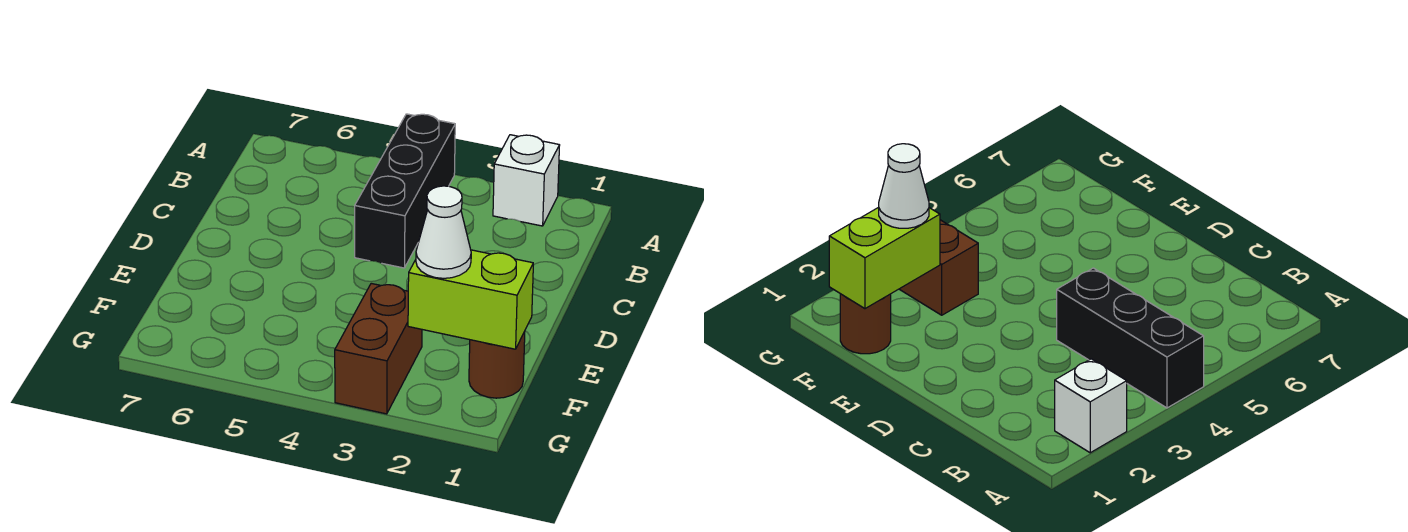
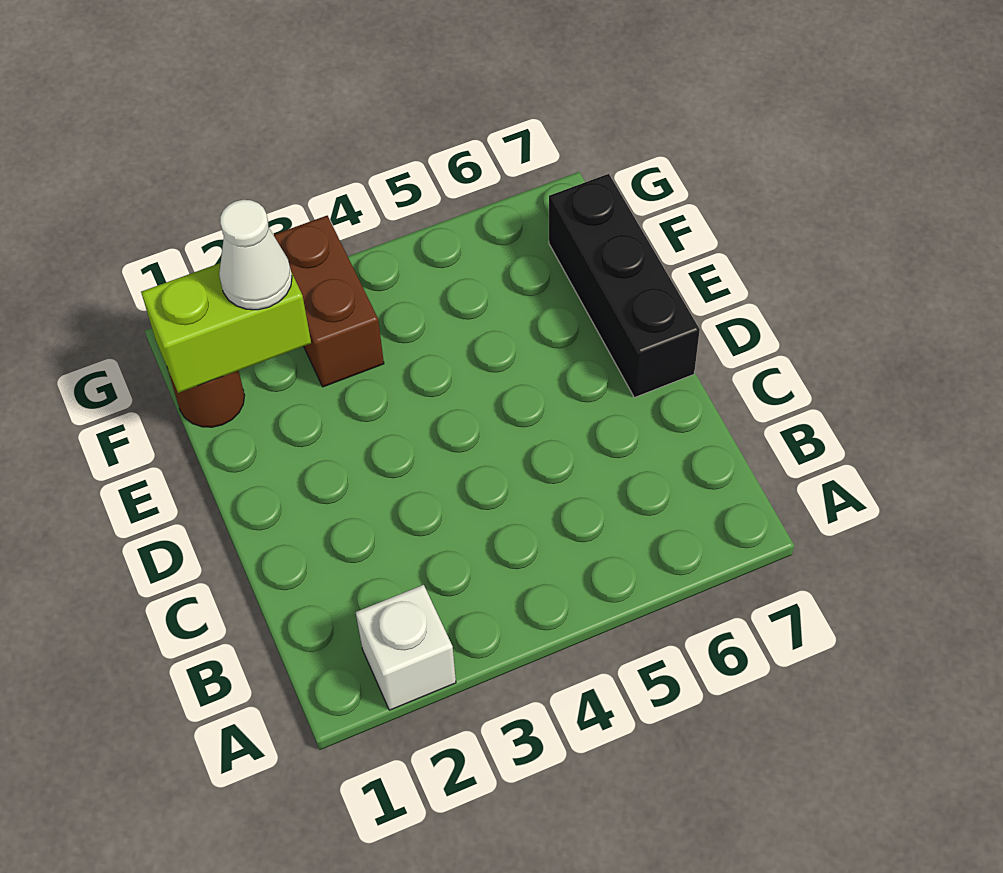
black 1x3 brick [355,114,455,268] -> black 1x3 brick moved to [549,174,700,398]

